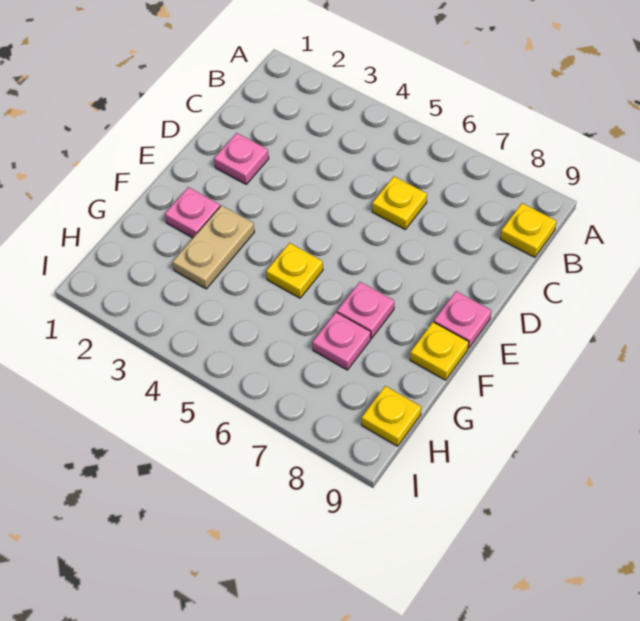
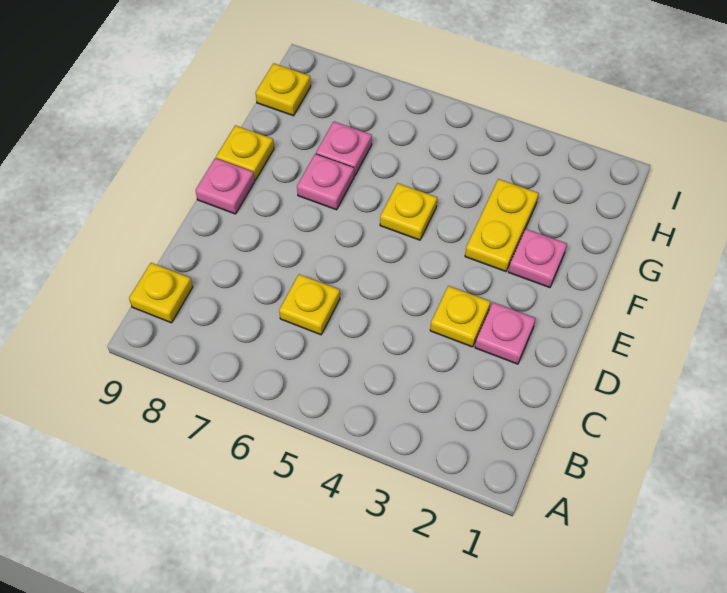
none -> yellow 1x1 plate [430,286,490,347]
tan 1x2 plate [173,205,255,289] -> yellow 1x2 plate [465,179,539,272]

